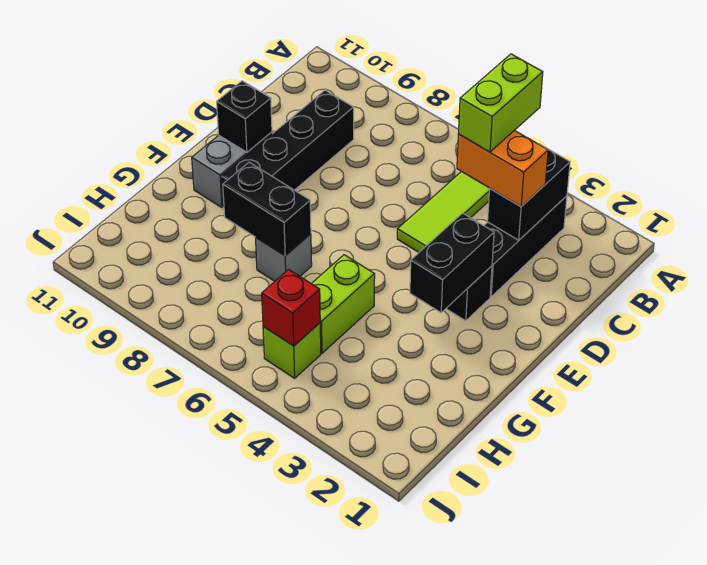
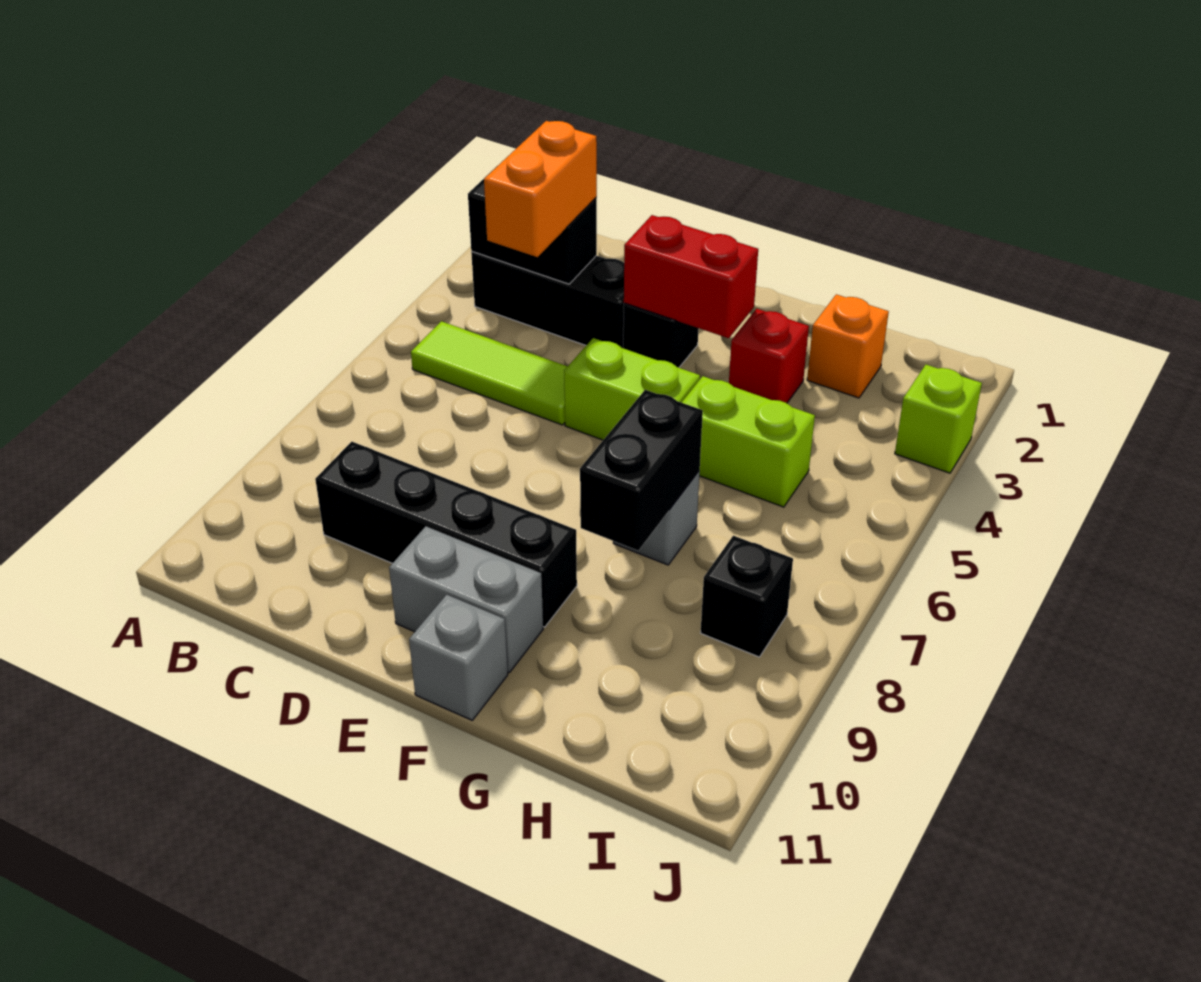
lime 1x2 brick [458,54,543,152] -> lime 1x2 brick moved to [564,338,700,440]
black 1x2 brick [410,213,494,313] -> red 1x2 brick [624,215,758,338]
black 1x1 brick [217,81,272,152] -> black 1x1 brick moved to [701,536,793,657]
none -> grey 1x1 brick [409,595,508,720]
none -> orange 1x1 brick [807,294,889,398]
lime 1x1 brick [263,323,321,378] -> lime 1x1 brick moved to [895,365,982,473]
red 1x1 brick [262,269,320,346] -> red 1x1 brick moved to [729,309,809,403]

